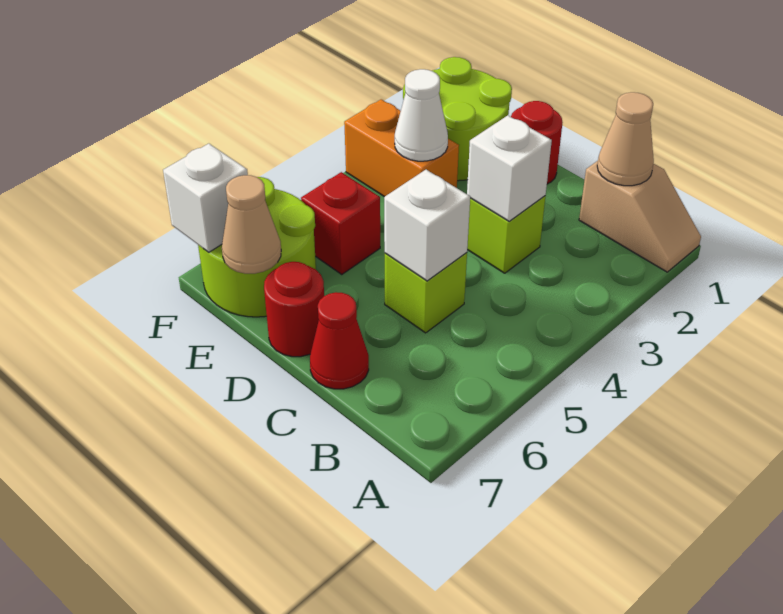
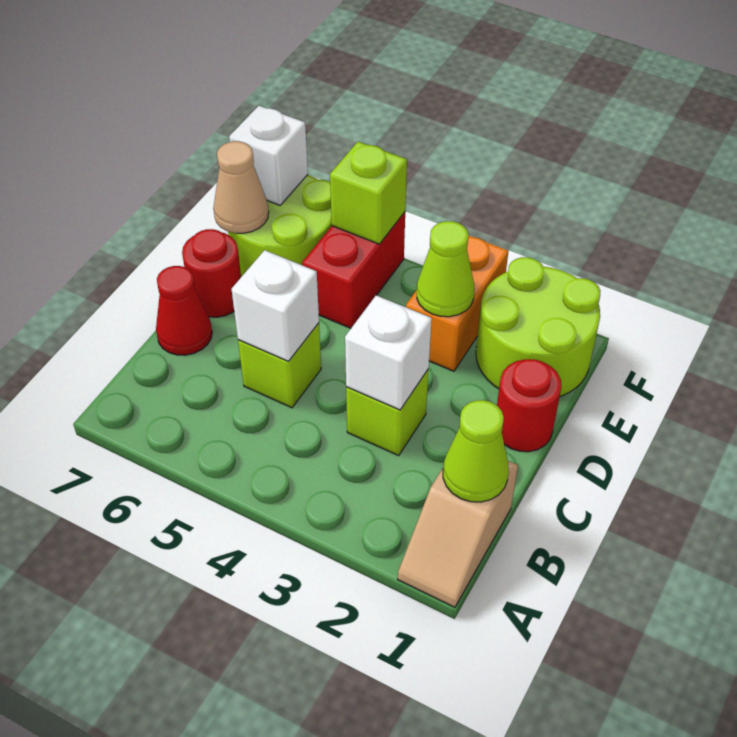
tan 1x1 cone [597,92,654,186] -> lime 1x1 cone [443,400,509,502]
white 1x1 cone [395,69,448,161] -> lime 1x1 cone [417,221,474,317]
red 1x1 brick [301,172,380,274] -> red 1x2 brick [302,212,405,328]
none -> lime 1x1 brick [330,142,407,244]

